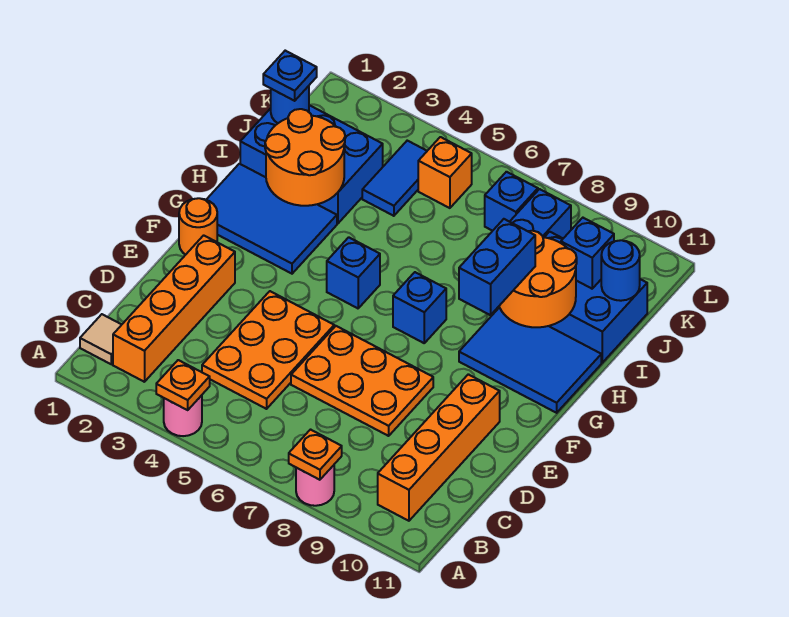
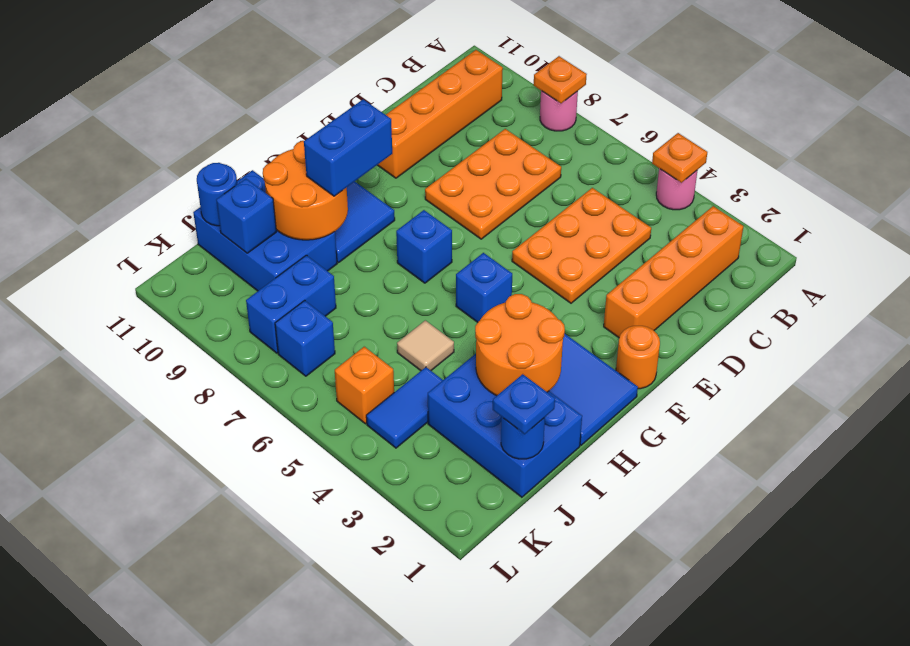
tan 1x1 tile [80,314,122,364] -> tan 1x1 tile moved to [397,320,454,371]
orange 2x3 plate [291,326,433,436] -> orange 2x3 plate turned to [425,129,561,239]

